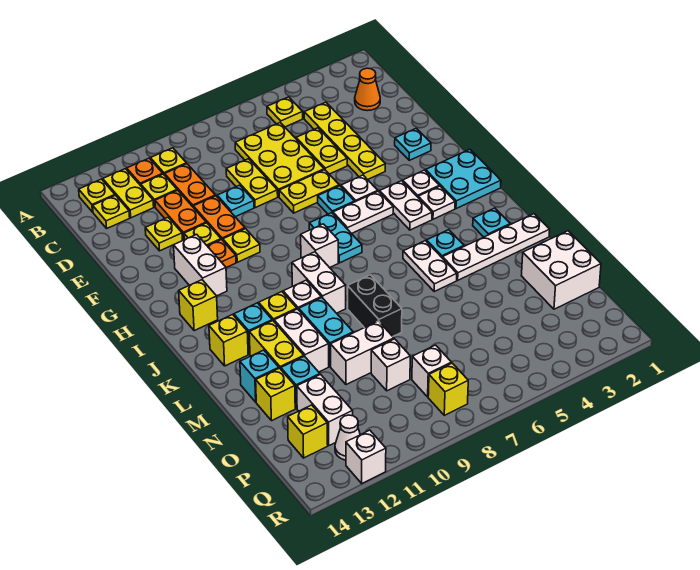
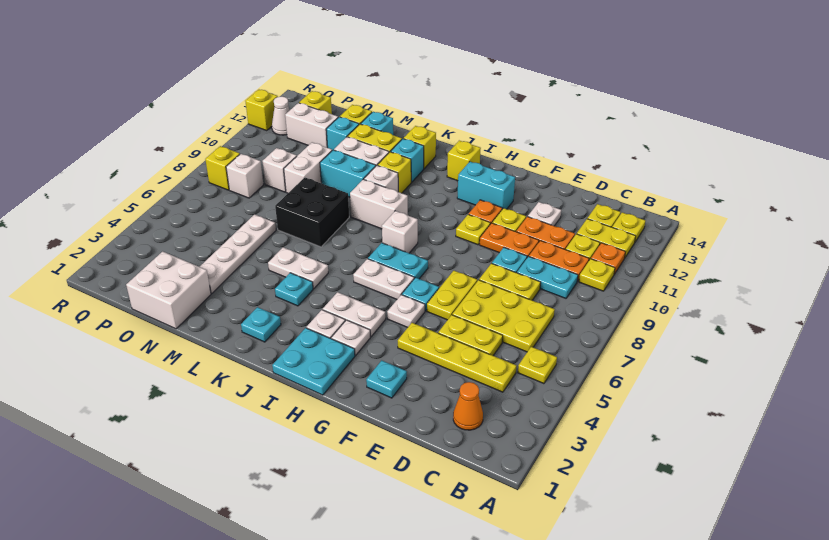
none -> cyan 1x2 plate [517,256,578,298]
yellow 1x1 plate [145,217,183,251] -> white 1x1 plate [528,202,561,226]
white 1x2 brick [174,234,227,296] -> cyan 1x2 brick [457,162,515,209]
white 1x2 plate [333,191,393,234] -> white 1x2 plate turned to [353,259,414,299]
white 1x4 plate [443,214,550,280] -> white 1x4 plate moved to [200,215,276,294]
black 1x2 brick [348,275,402,336] -> black 2x2 brick [275,177,349,247]
white 1x1 brick [346,430,386,483] -> yellow 1x1 brick [245,90,278,130]

